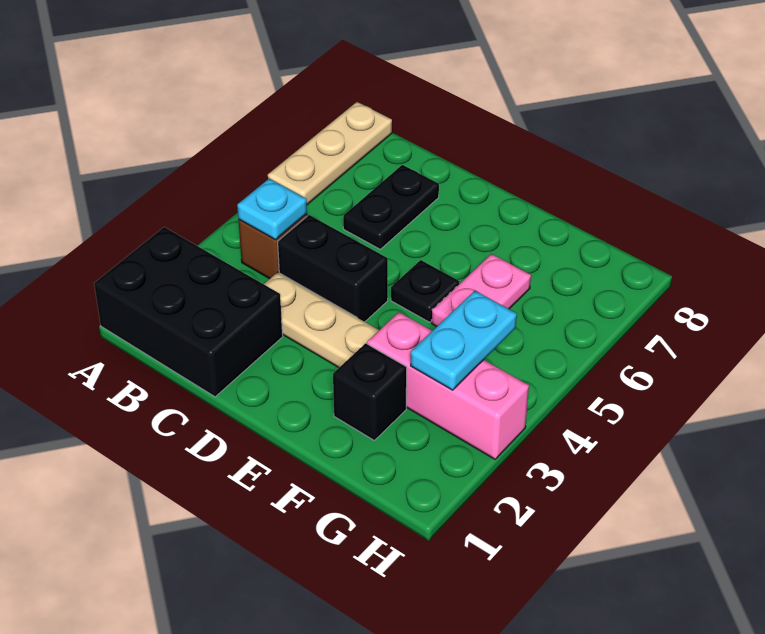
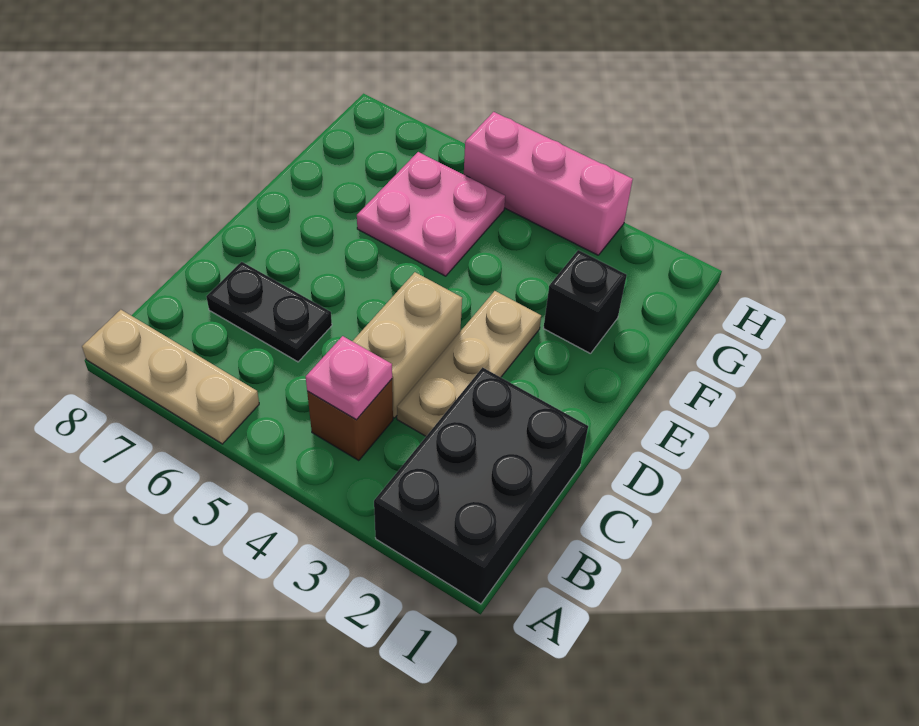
cyan 1x1 plate [237,179,307,240] -> pink 1x1 plate [306,336,392,420]
black 1x2 brick [278,215,388,322] -> tan 1x2 brick [352,272,462,418]
black 1x1 plate [391,260,460,322] -> none
pink 1x3 brick [367,312,529,459] -> pink 1x3 brick turned to [464,112,633,255]
pink 1x2 plate [432,254,531,326] -> pink 2x2 plate [357,152,505,276]
cyan 1x2 plate [411,291,517,390] -> none

